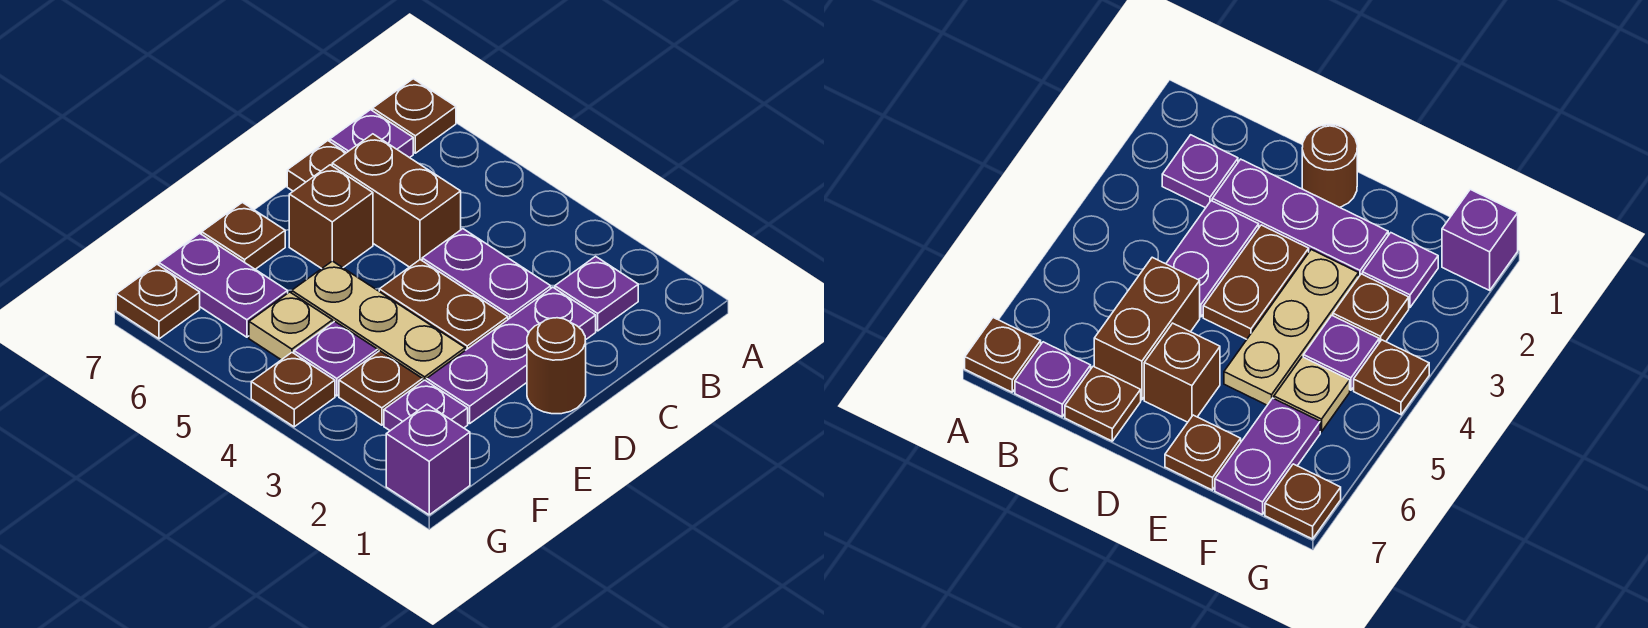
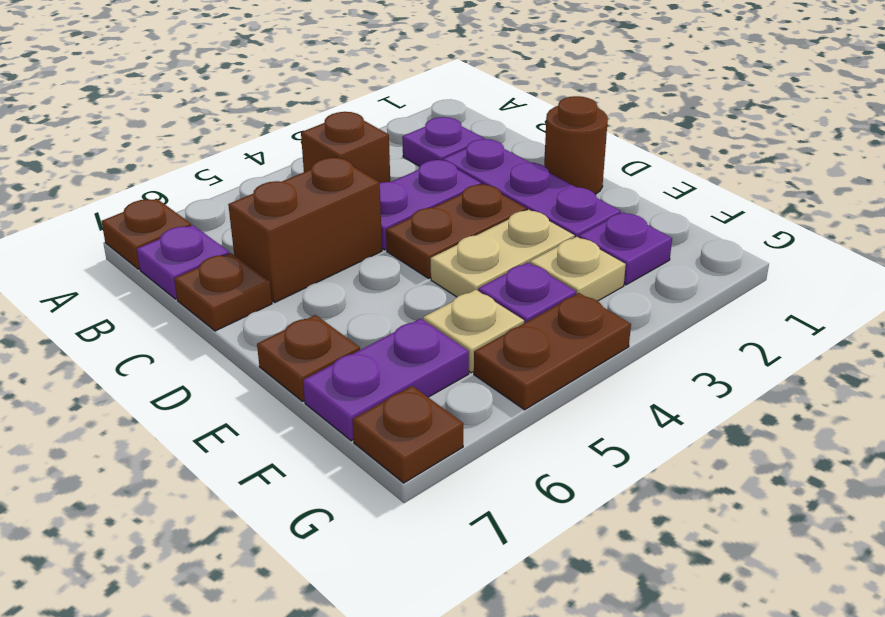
brown 1x1 brick [289,165,373,269] -> brown 1x1 brick moved to [301,112,390,183]
tan 1x3 plate [292,261,465,381] -> tan 1x2 plate [431,210,575,297]
brown 1x1 plate [339,351,423,425] -> tan 1x1 plate [530,237,626,301]
purple 1x1 brick [386,404,470,515] -> none
brown 1x1 plate [251,353,335,427] -> brown 1x2 plate [474,293,631,410]

